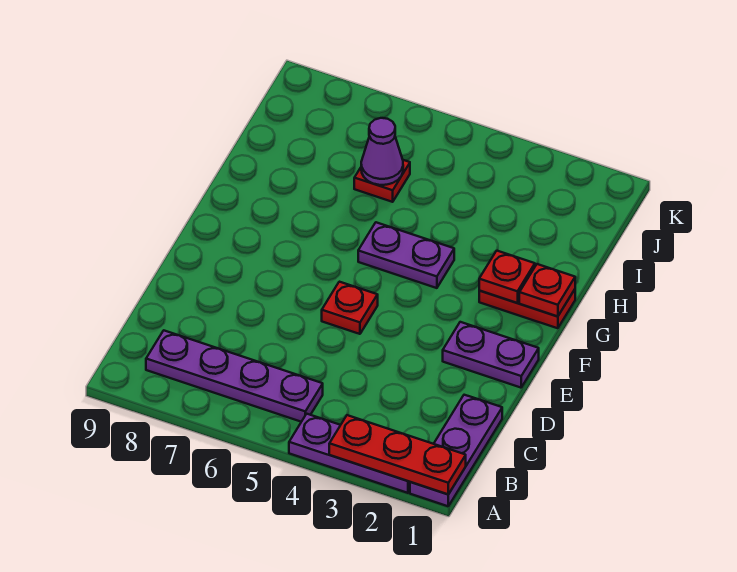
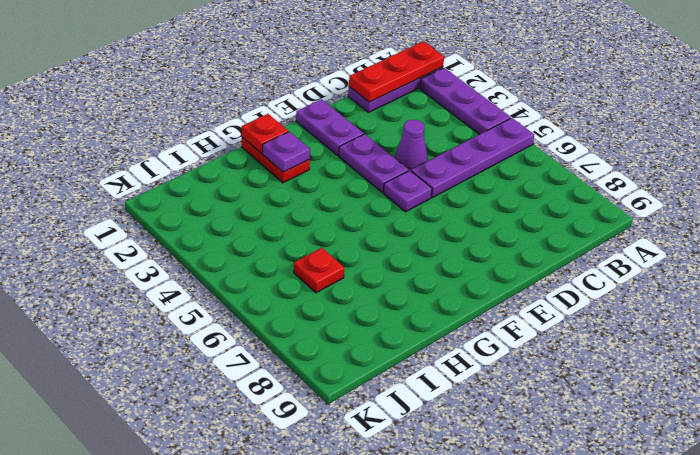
red 1x3 plate [329,415,466,494] -> red 1x3 plate turned to [349,41,444,102]
purple 1x4 plate [146,330,323,422] -> purple 1x4 plate turned to [411,118,534,198]
red 1x1 plate [322,282,378,334] -> purple 1x1 plate [383,170,432,212]
red 1x1 plate [479,251,535,303] -> purple 1x1 plate [263,132,310,172]
purple 1x2 plate [358,222,454,288] -> purple 1x2 plate moved to [339,134,409,193]
purple 1x1 cone [361,118,403,185] -> purple 1x1 cone moved to [395,120,428,171]

